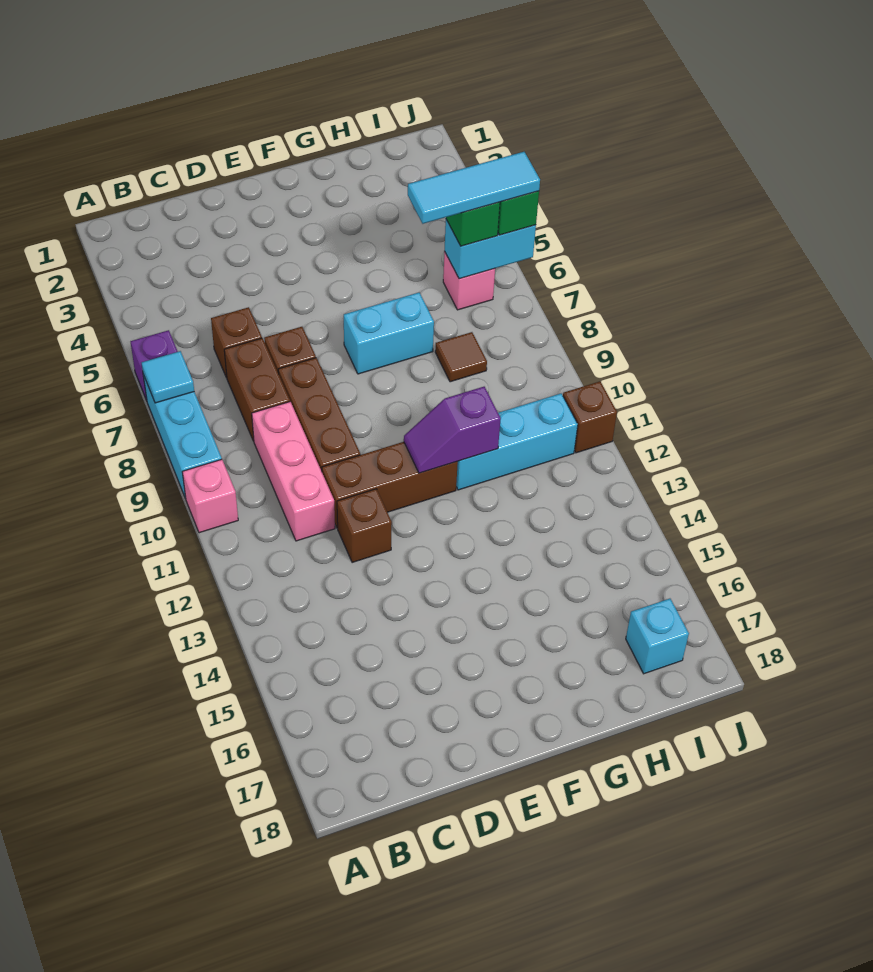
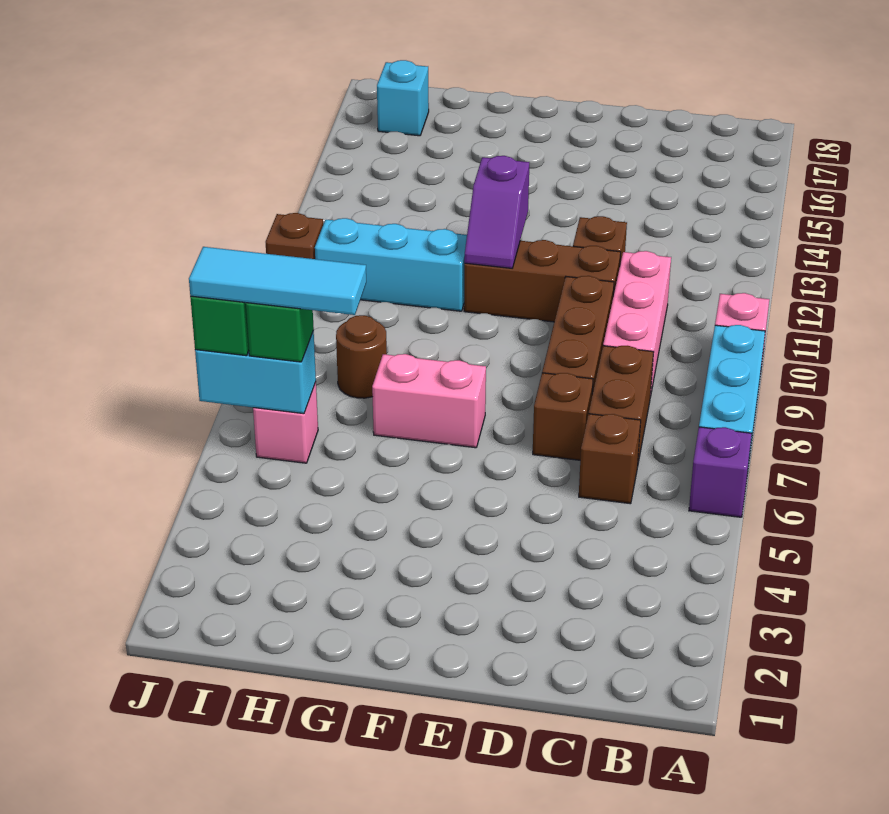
cyan 1x1 tile [142,351,194,403] -> none
cyan 1x2 brick [344,293,434,374] -> pink 1x2 brick [372,354,486,448]
purple 1x2 slope [404,387,501,473] -> purple 1x2 slope turned to [464,156,529,268]
brown 1x1 tile [435,332,487,382] -> brown 1x1 round brick [336,315,387,398]

